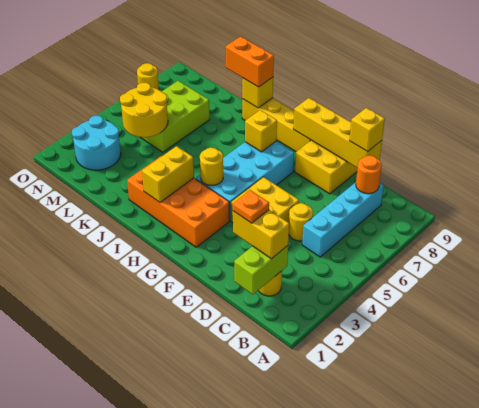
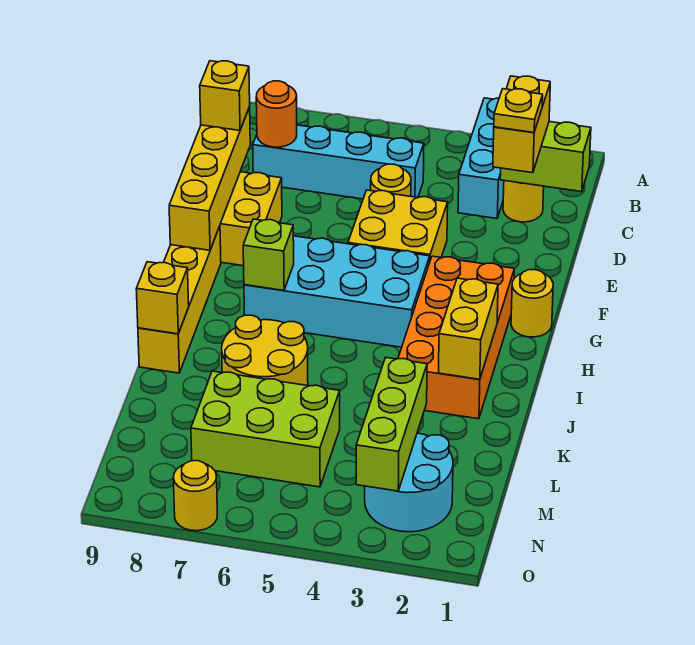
none -> cyan 1x3 brick [458,98,504,219]
orange 1x1 plate [233,190,269,223] -> yellow 1x1 plate [494,89,543,133]
yellow 1x1 round brick [200,148,223,185] -> yellow 1x1 round brick moved to [511,270,553,337]
yellow 1x1 brick [245,110,277,152] -> lime 1x1 brick [243,219,294,290]
yellow 1x2 brick [142,146,194,202] -> yellow 1x2 brick turned to [439,278,498,379]
orange 1x2 brick [226,37,274,87] -> none
none -> lime 1x3 brick [356,358,427,491]
yellow 2x2 round brick [120,83,168,137] -> yellow 2x2 round brick moved to [222,315,308,386]

